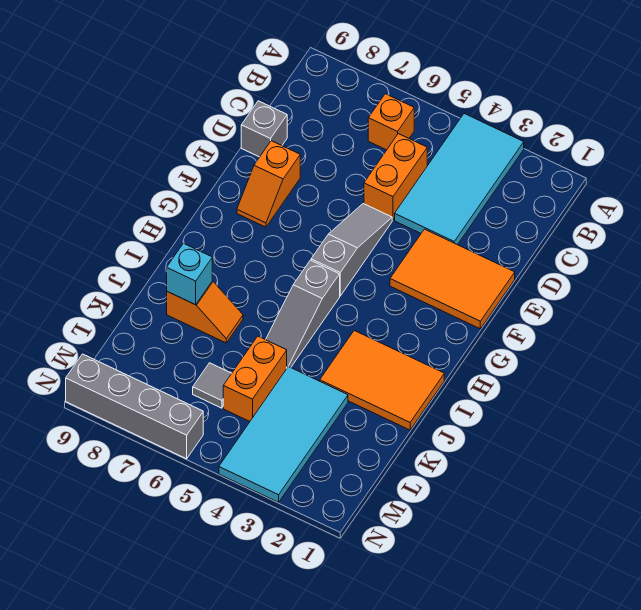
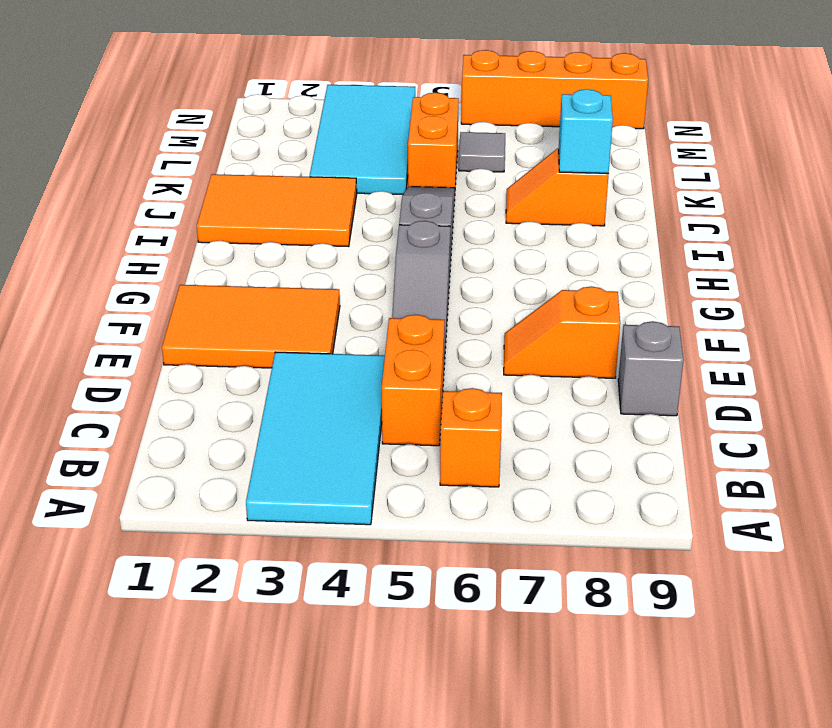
orange 1x2 slope [237,141,300,227] -> orange 1x2 slope turned to [504,286,620,378]
grey 1x4 brick [66,354,203,459] -> orange 1x4 brick [461,50,648,129]

